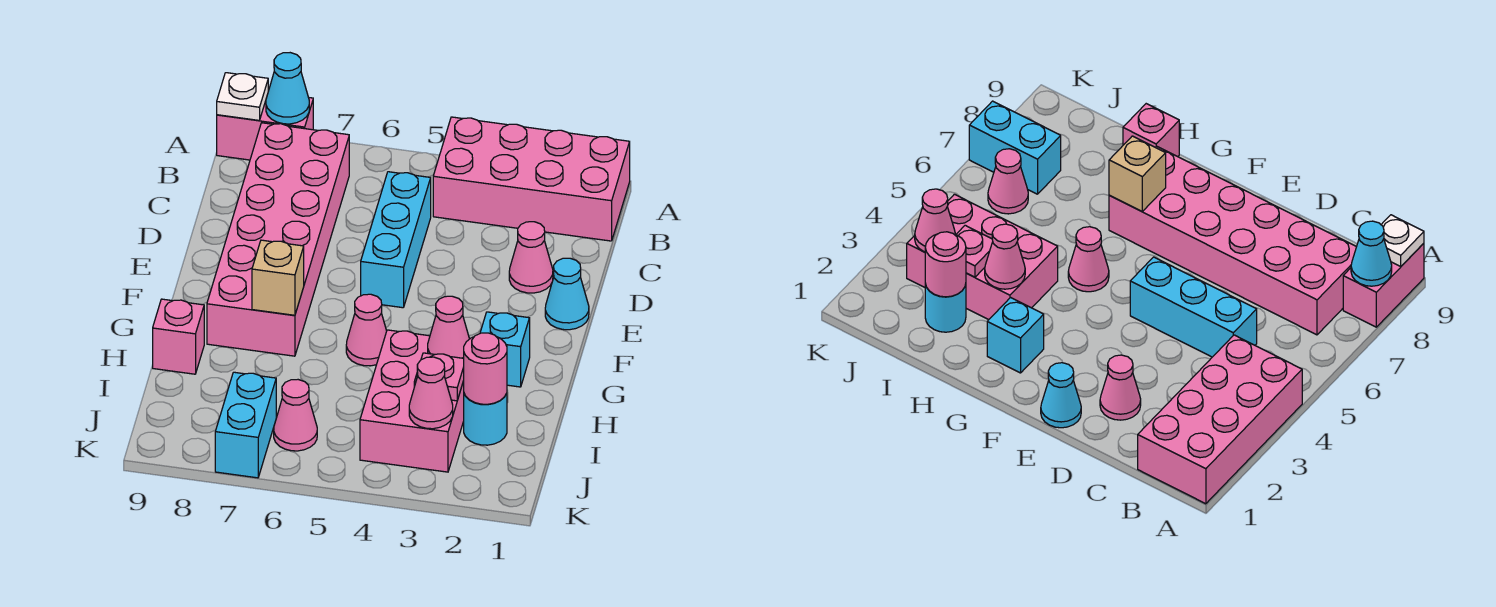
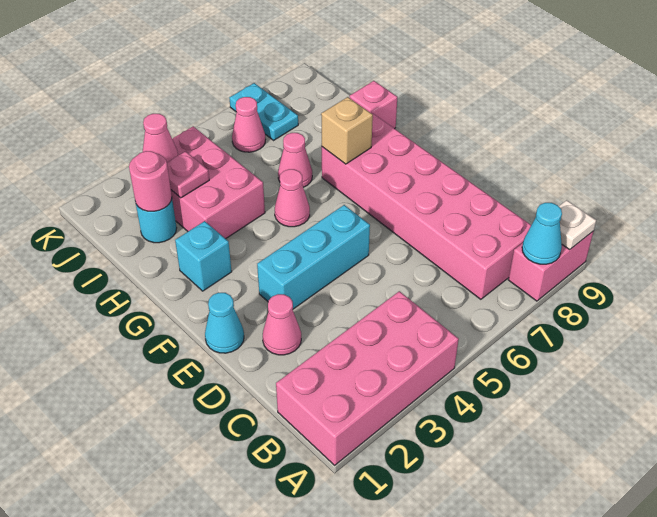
cyan 1x3 brick [361,172,431,308] -> cyan 1x3 brick turned to [257,205,370,309]
pink 1x1 cone [428,296,469,358] -> pink 1x1 cone moved to [278,133,312,187]
cyan 1x2 brick [215,372,276,478] -> cyan 1x2 plate [230,83,298,140]

